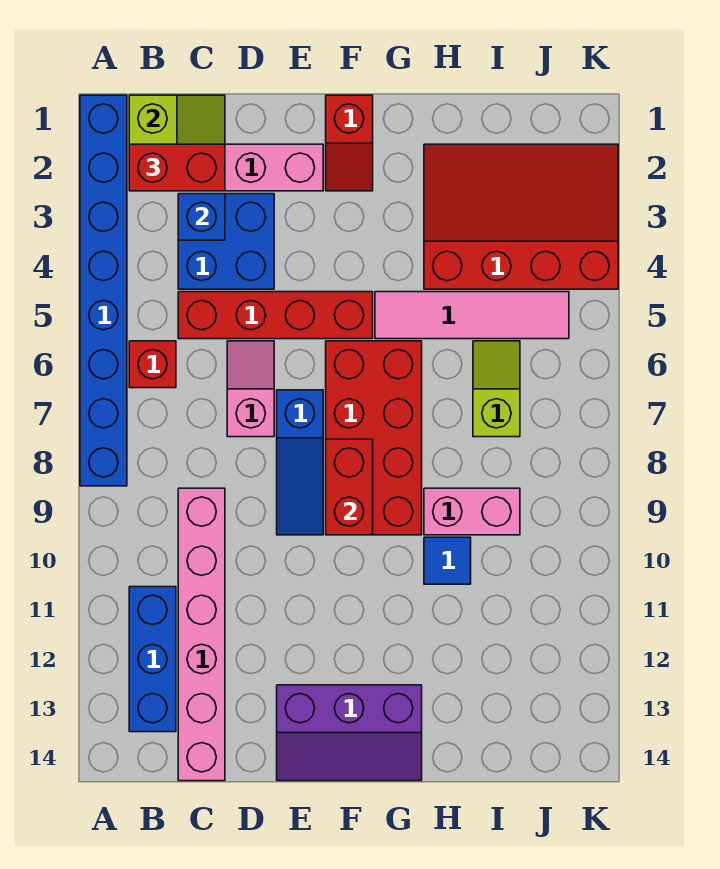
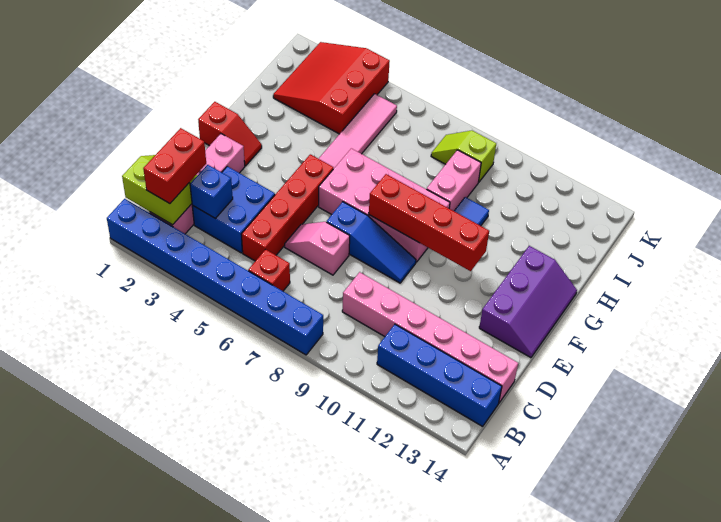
blue 1x3 brick [129,587,176,732] -> blue 1x4 brick [377,324,502,426]
red 2x4 brick [326,341,422,535] -> pink 2x4 brick [319,148,450,262]
red 1x2 brick [326,439,373,535] -> red 1x4 brick [369,174,489,271]
red 3x4 slope [424,144,618,289] -> red 3x3 slope [273,42,390,134]
lime 1x2 slope [473,341,520,437] -> lime 1x2 slope moved to [431,130,496,182]

